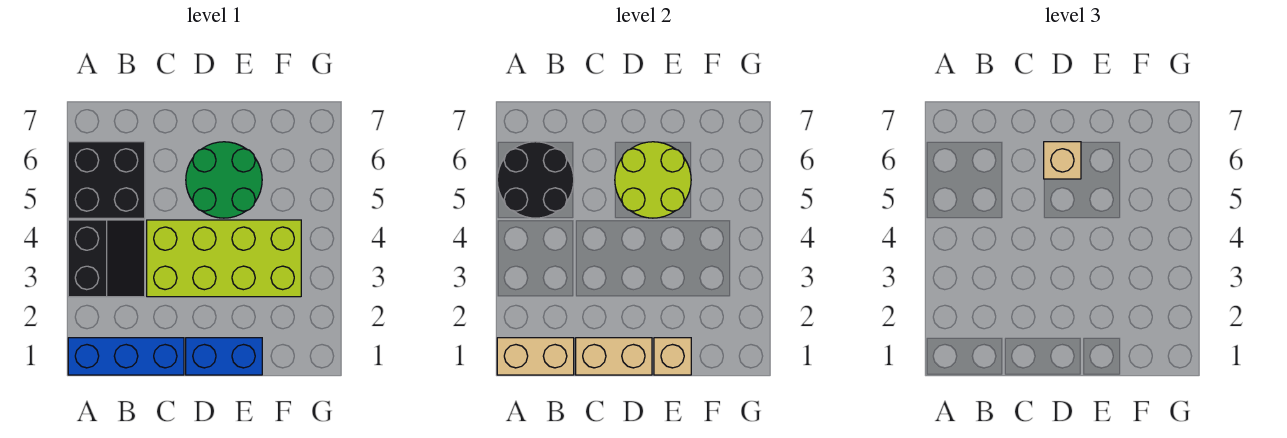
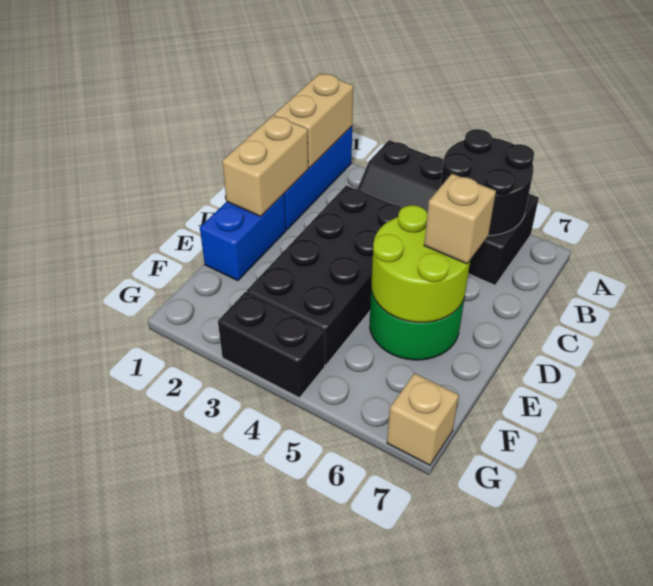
lime 2x4 brick [147,220,301,297] -> black 2x4 brick [247,185,402,365]
tan 1x1 brick [654,338,691,375] -> tan 1x1 brick moved to [387,373,459,465]
none -> black 1x2 brick [218,292,325,398]

